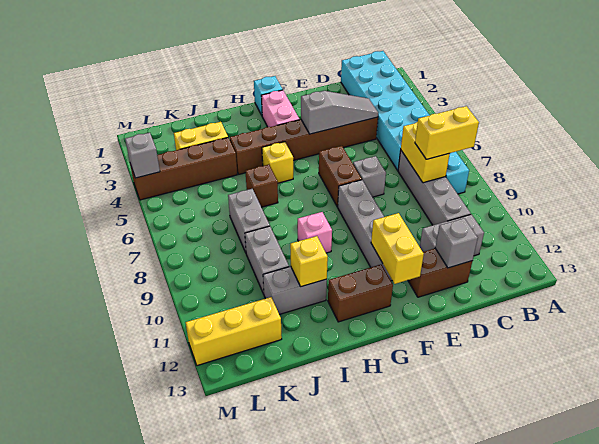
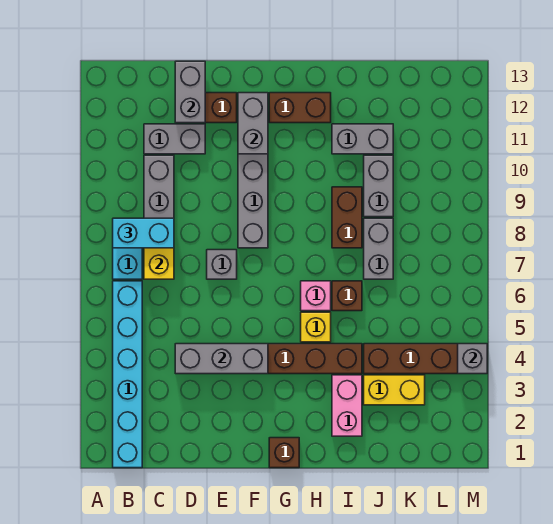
cyan 2x6 brick [341,51,430,170] -> cyan 1x6 brick [113,281,142,468]
yellow 1x2 brick [415,106,479,159] -> cyan 1x2 brick [113,218,174,248]
grey 1x3 slope [301,91,378,134] -> grey 1x3 brick [175,344,268,374]
grey 1x1 brick [435,218,478,268] -> grey 1x2 brick [175,61,205,123]
brown 1x2 brick [319,146,362,207] -> brown 1x2 brick moved to [332,187,362,248]
yellow 1x2 brick [371,213,424,284] -> grey 1x2 brick [238,93,268,154]
cyan 1x1 brick [254,76,283,115] -> brown 1x1 brick [269,438,299,468]
pink 1x2 brick [261,90,300,127] -> pink 1x2 brick moved to [332,375,362,436]
pink 1x1 brick [298,212,332,253] -> pink 1x1 brick moved to [301,281,331,311]
yellow 1x1 brick [290,236,328,287] -> none
yellow 1x3 brick [186,297,282,366] -> none

